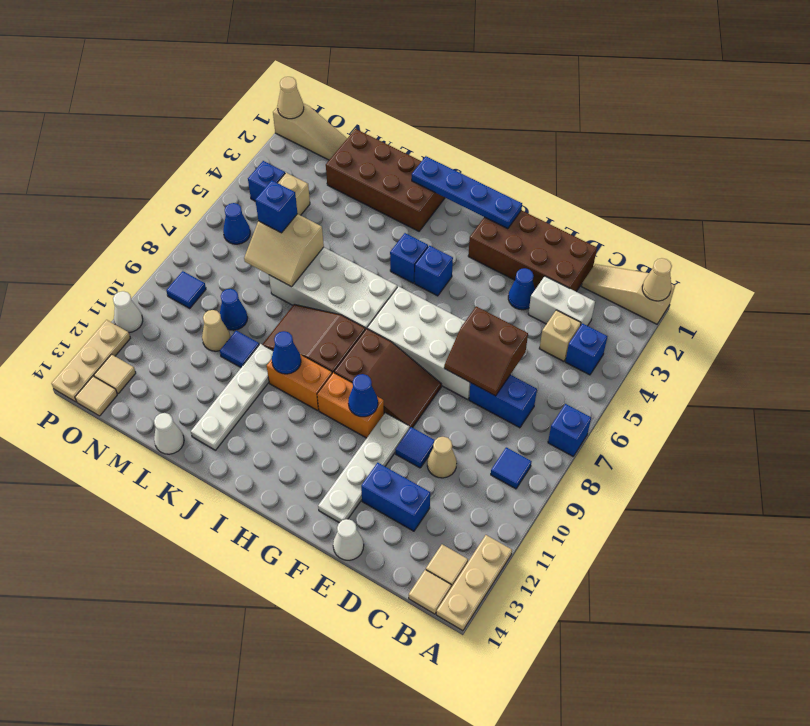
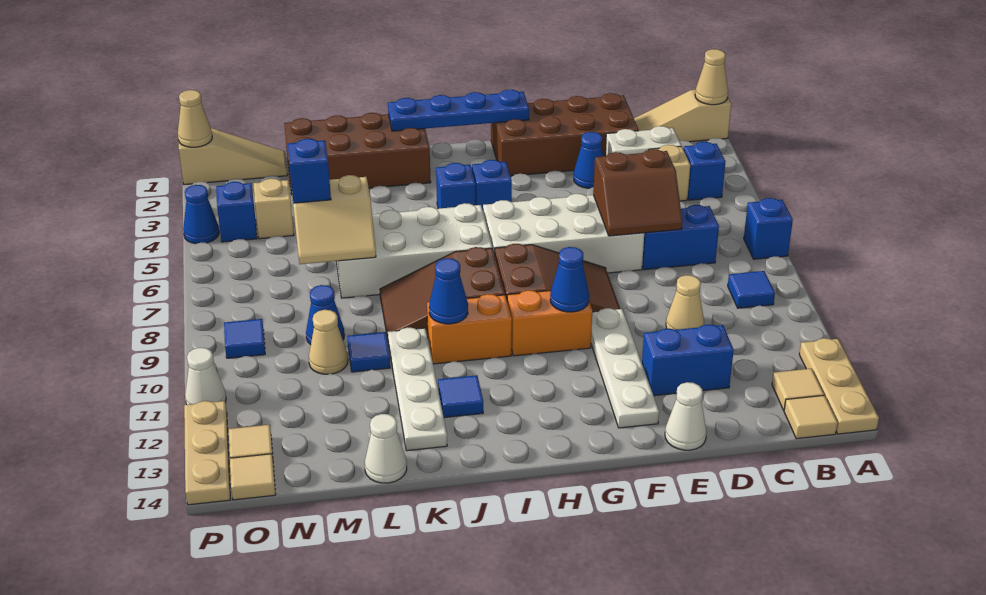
blue 1x1 tile [395,427,435,468] -> blue 1x1 tile moved to [438,375,483,418]
blue 1x1 cone [223,203,250,244] -> blue 1x1 cone moved to [183,185,219,244]

